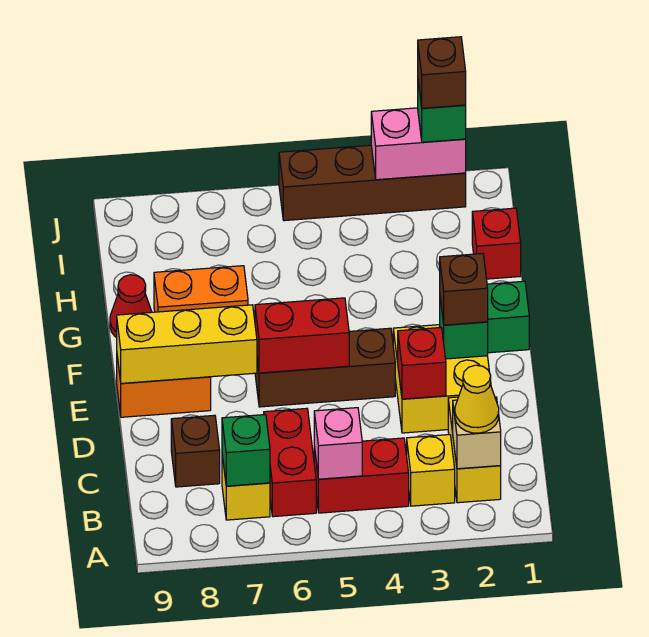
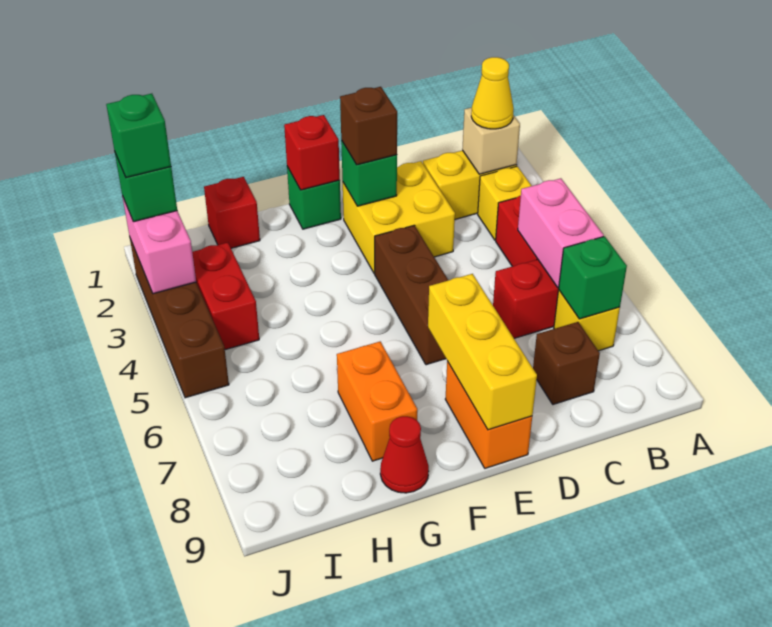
pink 1x1 brick [314,408,362,479] -> pink 1x2 brick [518,178,604,287]
red 1x1 brick [398,328,446,399] -> red 1x1 brick moved to [284,115,340,190]
red 1x2 brick [255,298,349,373] -> red 1x2 brick moved to [192,243,259,350]
brown 1x1 brick [418,37,466,108] -> green 1x1 brick [106,94,171,178]

